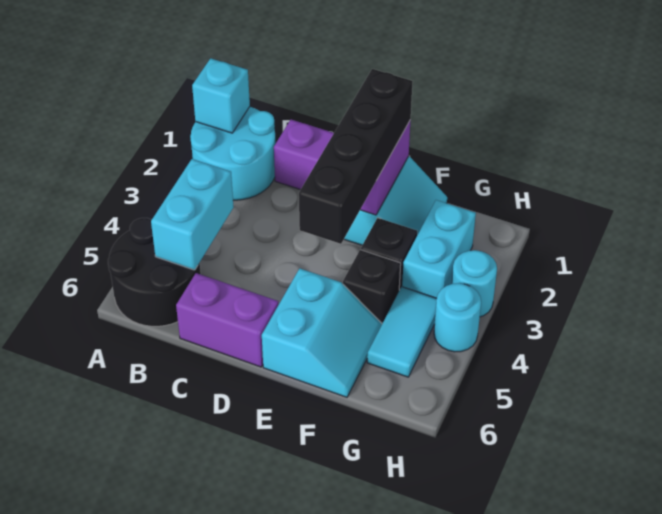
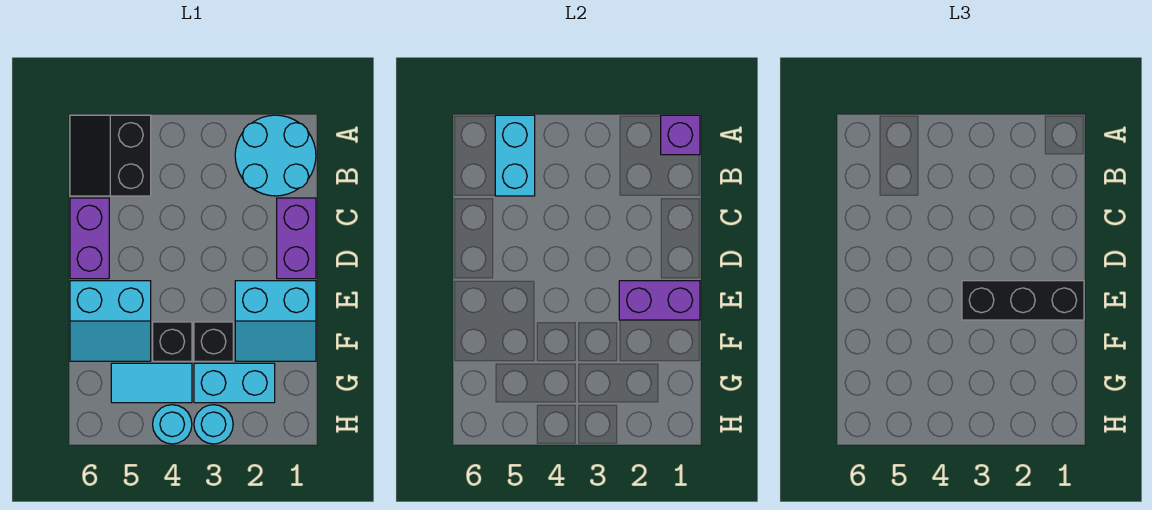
cyan 1x1 brick [192,58,250,133] -> purple 1x1 brick [661,115,700,155]
black 2x2 round brick [108,218,201,326] -> black 2x2 slope [70,115,151,196]
cyan 1x2 brick [151,159,234,270] -> cyan 1x2 brick turned to [495,115,535,196]
black 1x4 brick [299,69,413,244] -> black 1x3 brick [962,281,1084,320]

